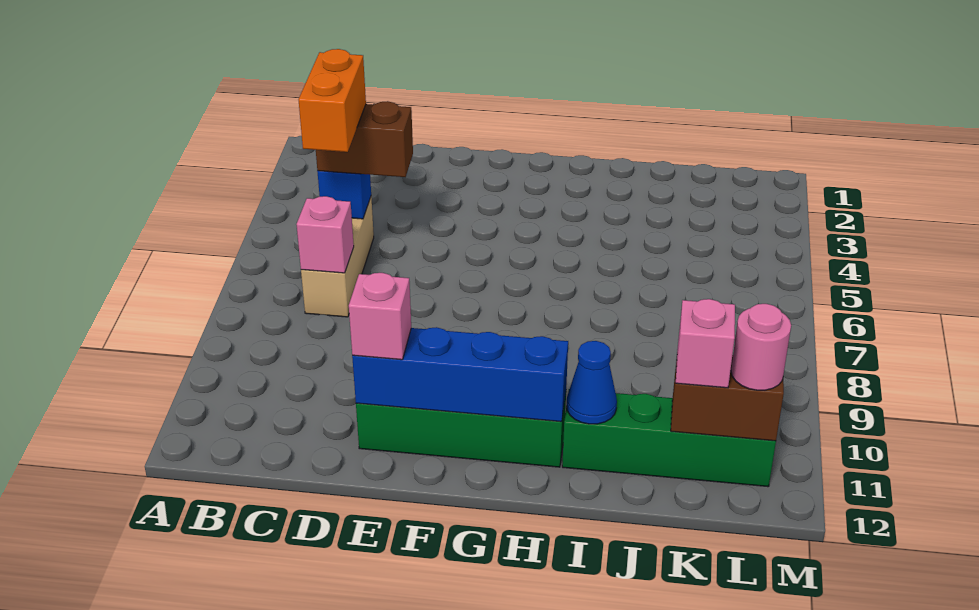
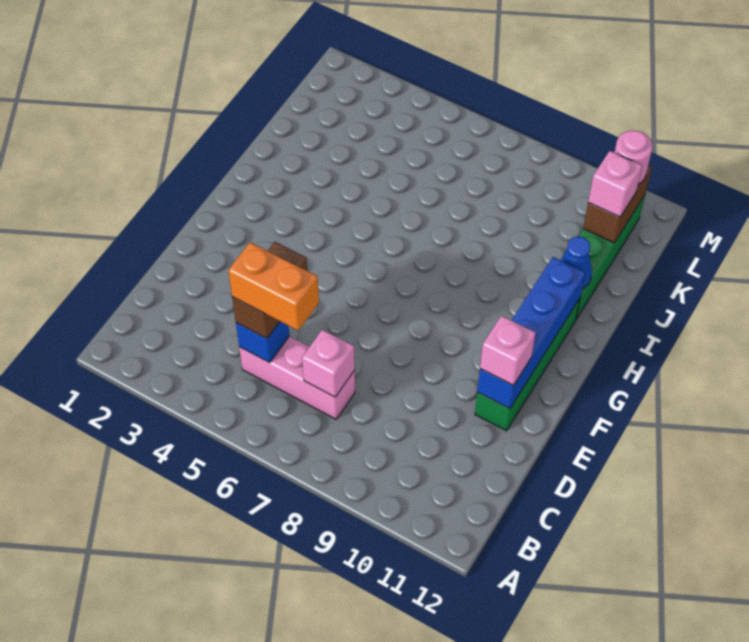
tan 1x3 brick [301,198,374,317] -> pink 1x3 brick [239,336,355,419]

